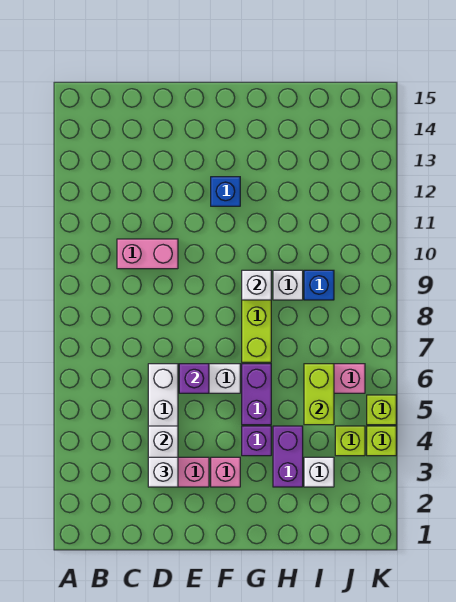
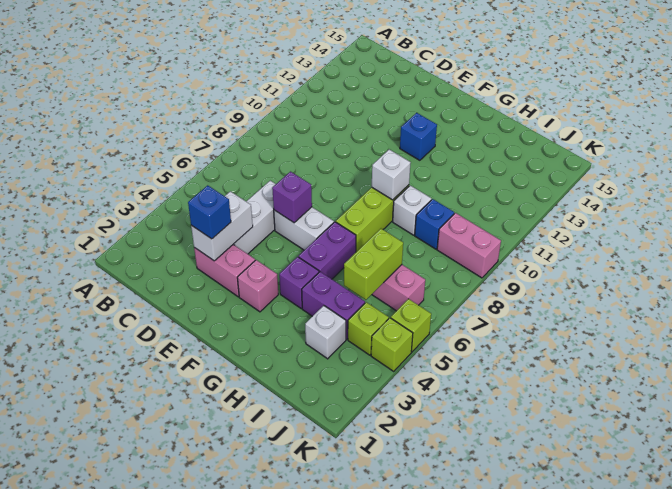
pink 1x2 brick [117,239,178,269] -> pink 1x2 brick moved to [437,213,501,278]
white 1x1 brick [148,457,178,487] -> blue 1x1 brick [188,185,231,239]
purple 1x2 brick [273,426,303,487] -> purple 1x2 brick turned to [302,272,365,339]

